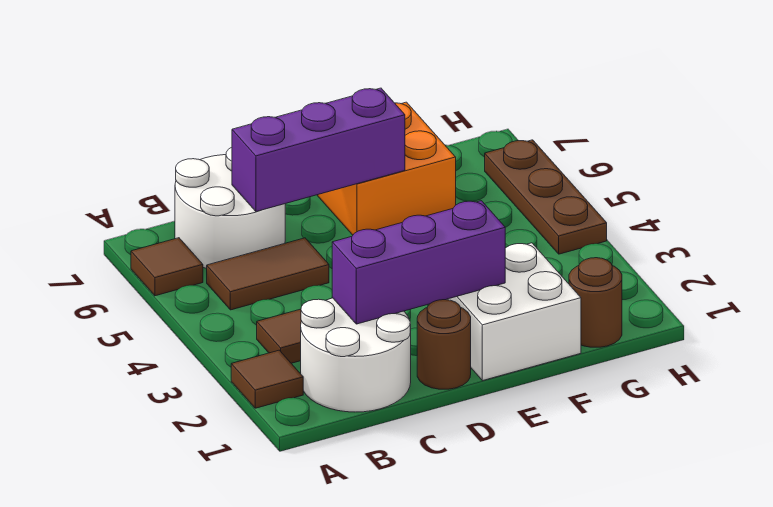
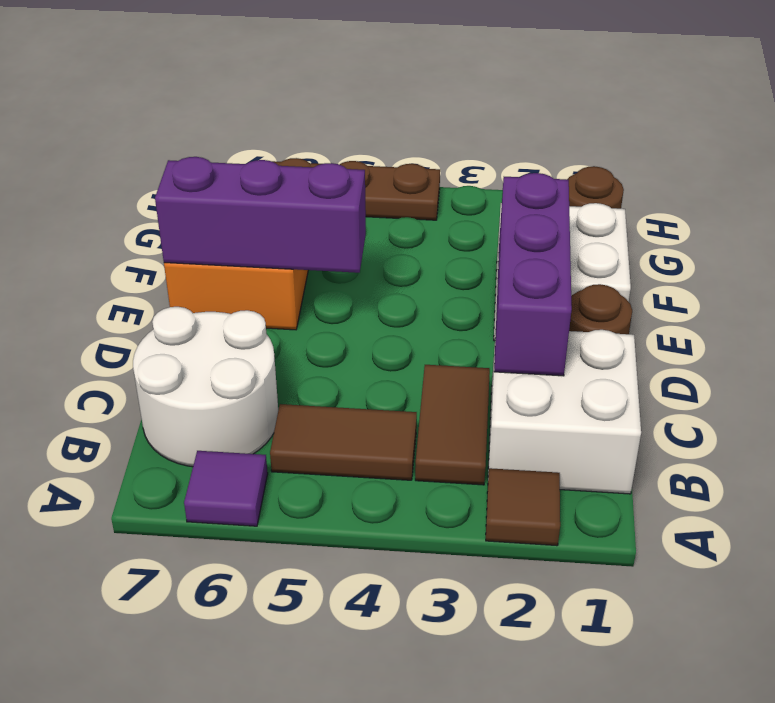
brown 1x1 tile [131,238,203,296] -> purple 1x1 tile [184,451,268,526]
white 2x2 round brick [301,298,411,412] -> white 2x2 brick [488,330,641,494]
brown 1x2 tile [207,238,329,310] -> brown 1x2 tile turned to [270,404,417,480]
purple 1x3 brick [232,88,405,212] -> purple 1x3 brick turned to [155,157,366,273]

